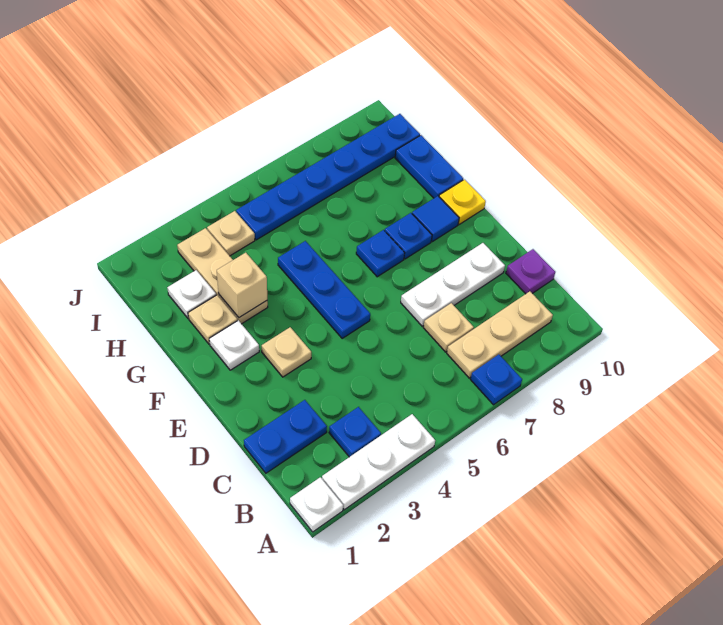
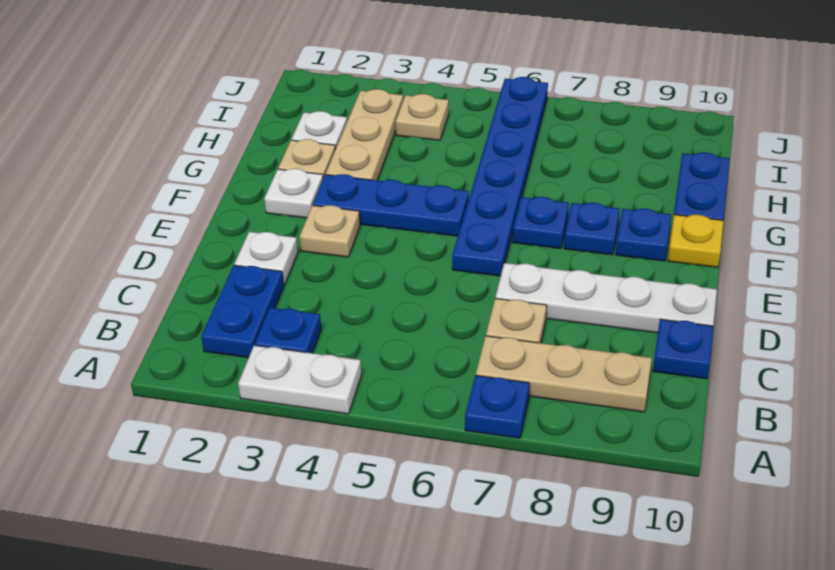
white 1x1 plate [290,477,343,532] -> white 1x1 plate moved to [234,232,298,285]
white 1x3 plate [322,414,435,510] -> white 1x2 plate [238,345,362,414]
blue 1x2 plate [244,400,327,473] -> blue 1x2 plate turned to [201,265,284,358]
purple 1x1 plate [506,249,555,294] -> blue 1x1 plate [653,319,713,379]
white 1x3 plate [401,243,505,326] -> white 1x4 plate [495,263,717,333]
blue 1x3 plate [278,241,370,338] -> blue 1x3 plate turned to [313,174,469,236]
blue 1x1 tile [412,196,459,242] -> blue 1x1 plate [616,209,671,261]
tan 1x1 brick [217,253,267,318] -> none
blue 1x6 plate [236,114,420,240] -> blue 1x6 plate turned to [452,77,548,276]

